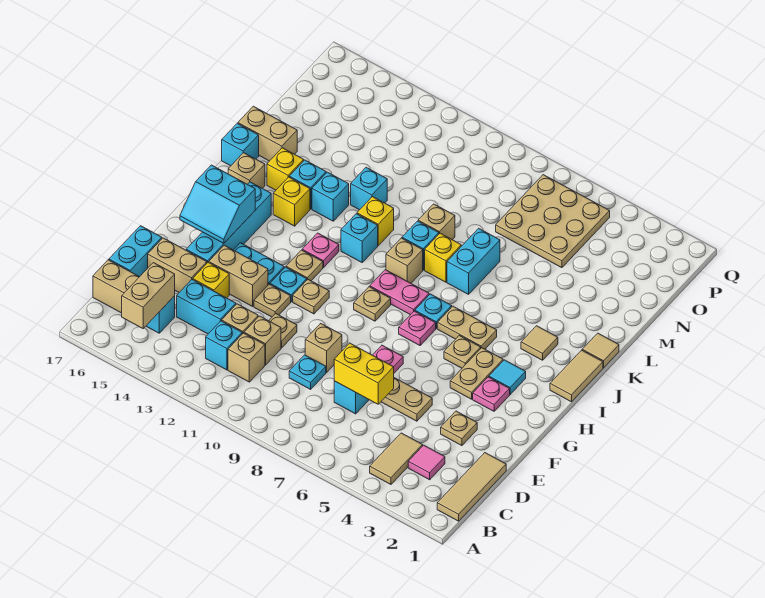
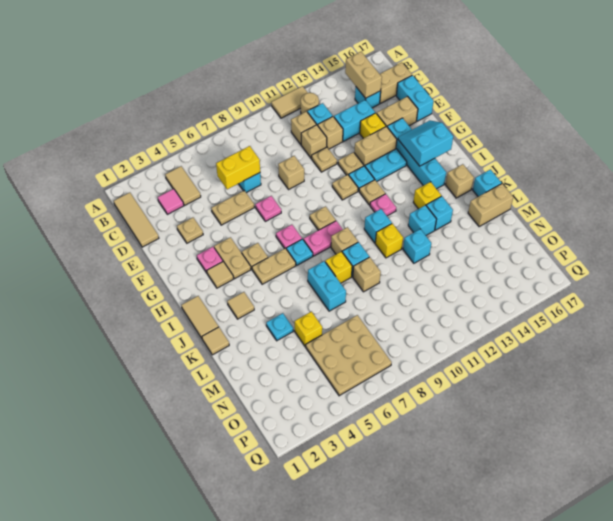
none -> tan 1x2 tile [271,86,308,118]
none -> tan 1x1 round brick [301,93,319,114]
cyan 1x1 plate [289,355,326,389] -> cyan 1x1 plate moved to [266,313,293,341]
cyan 1x1 tile [489,360,526,394] -> tan 1x1 tile [207,262,233,288]
yellow 1x1 brick [267,148,304,190] -> yellow 1x1 brick moved to [295,311,322,346]

